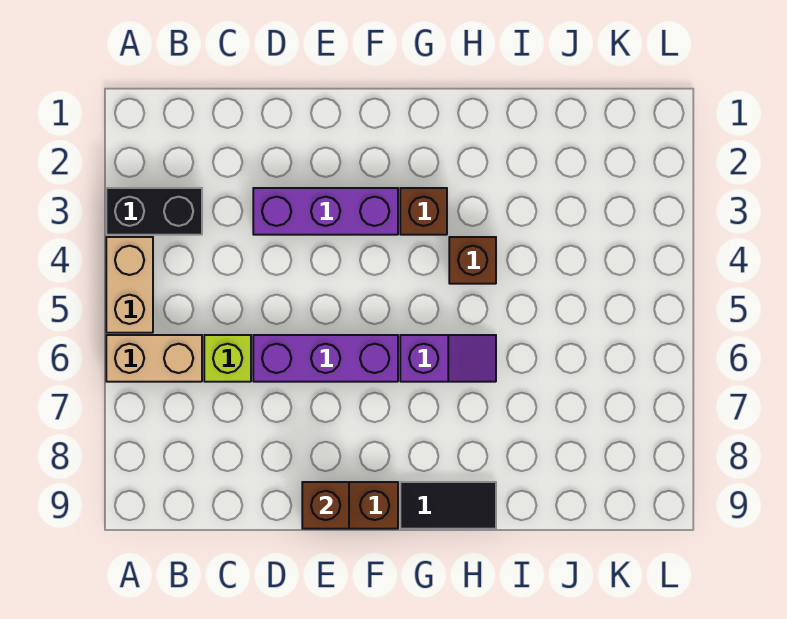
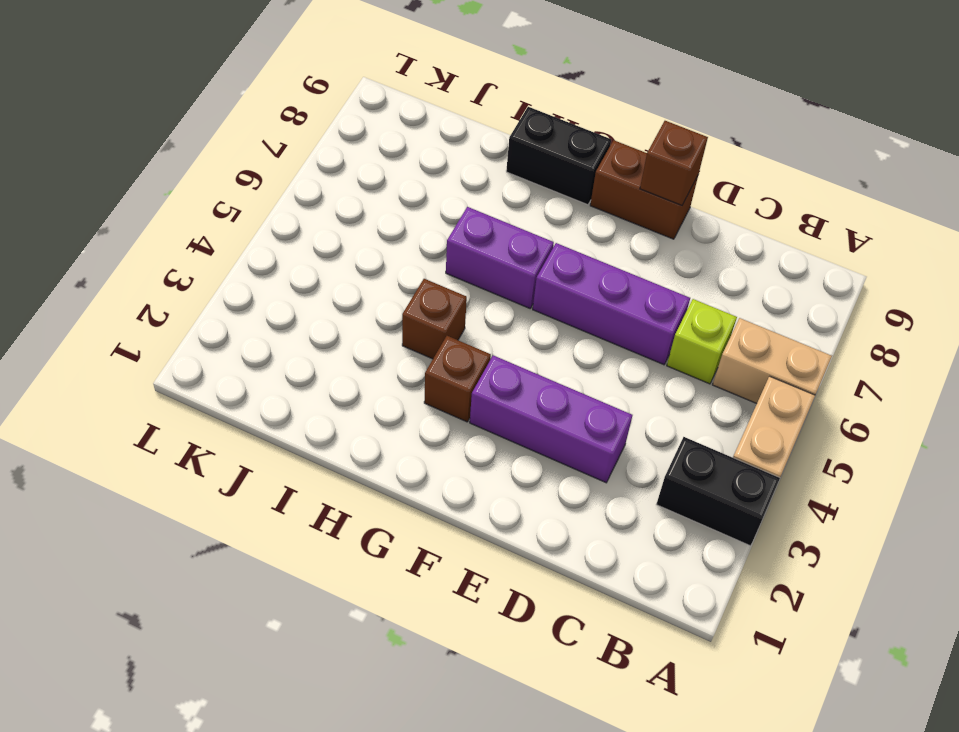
purple 1x2 slope [400,335,496,382] -> purple 1x2 brick [446,207,554,308]
black 1x2 tile [400,482,496,529] -> black 1x2 brick [506,107,611,205]

